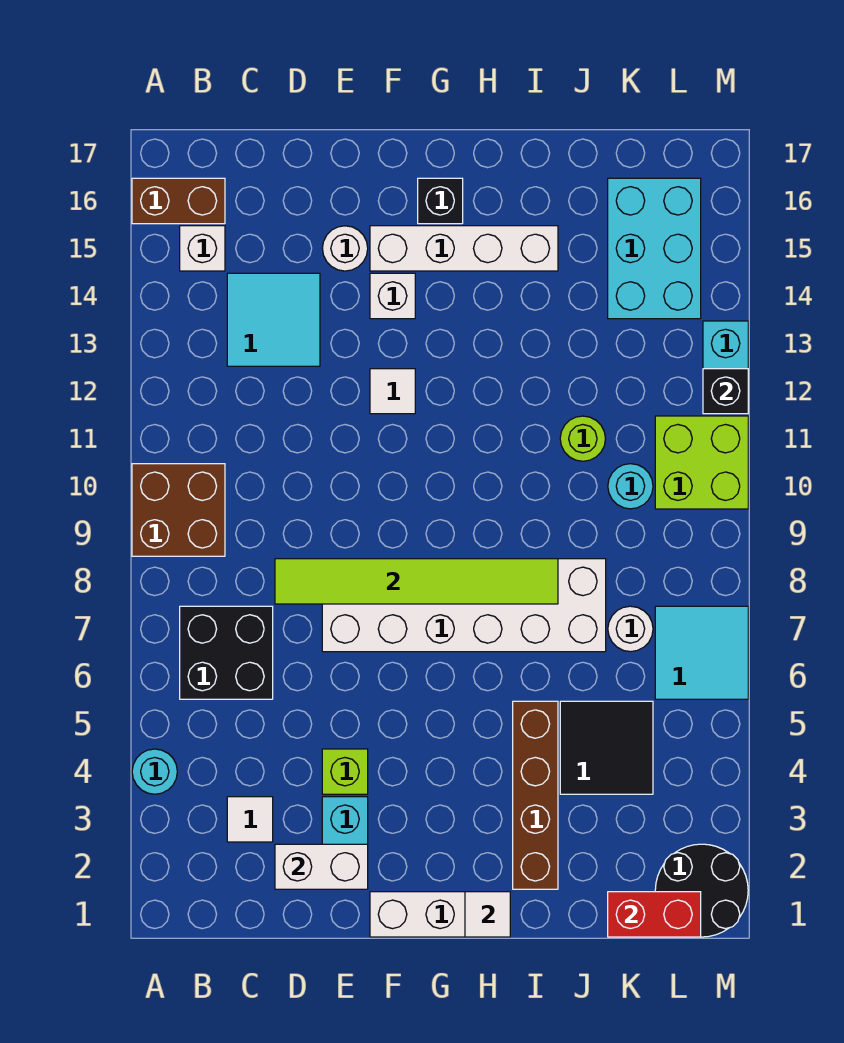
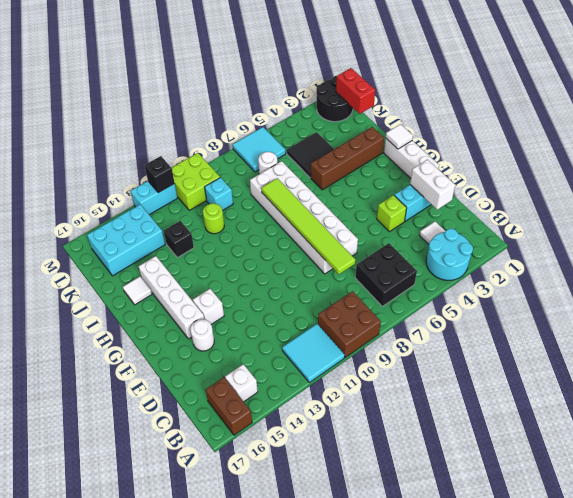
cyan 1x1 round brick [132,749,177,794] -> cyan 2x2 round brick [426,229,473,280]
cyan 2x2 tile [227,273,320,366] -> cyan 2x2 tile moved to [282,324,345,383]
white 1x1 tile [370,369,415,414] -> white 1x1 tile moved to [123,277,152,305]
black 1x1 brick [418,178,463,224] -> black 1x1 brick moved to [164,221,194,258]
cyan 1x1 round brick [608,464,653,509] -> cyan 1x1 brick [205,178,233,210]

